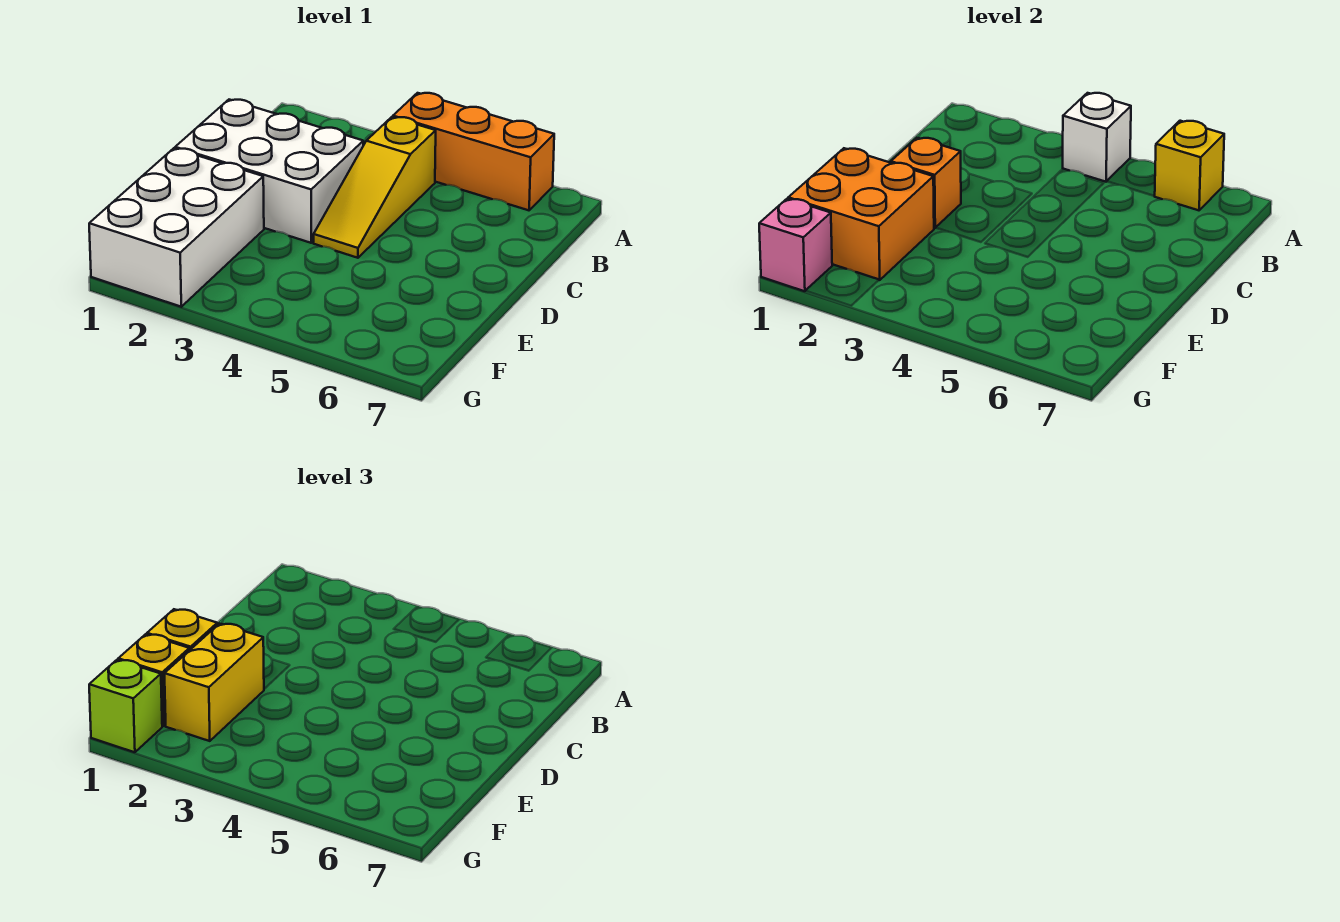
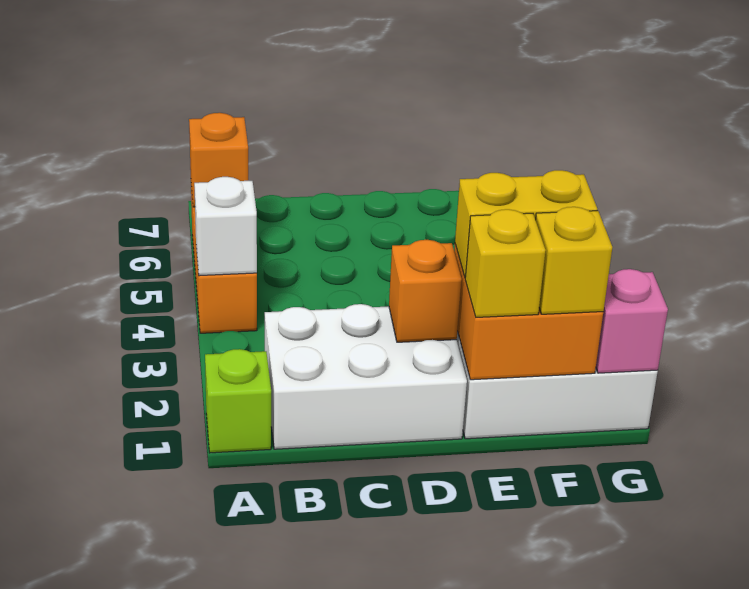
yellow 1x1 brick [1155,121,1224,210] -> orange 1x1 brick [189,113,248,207]
yellow 1x3 slope [314,117,436,258] -> none
white 2x3 brick [175,100,363,243] -> white 2x3 brick turned to [265,304,467,449]
lime 1x1 brick [89,660,162,752] -> lime 1x1 brick moved to [205,349,271,453]

